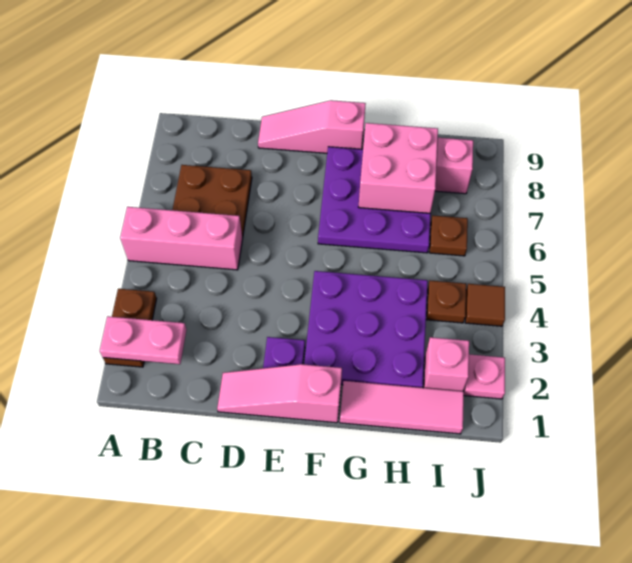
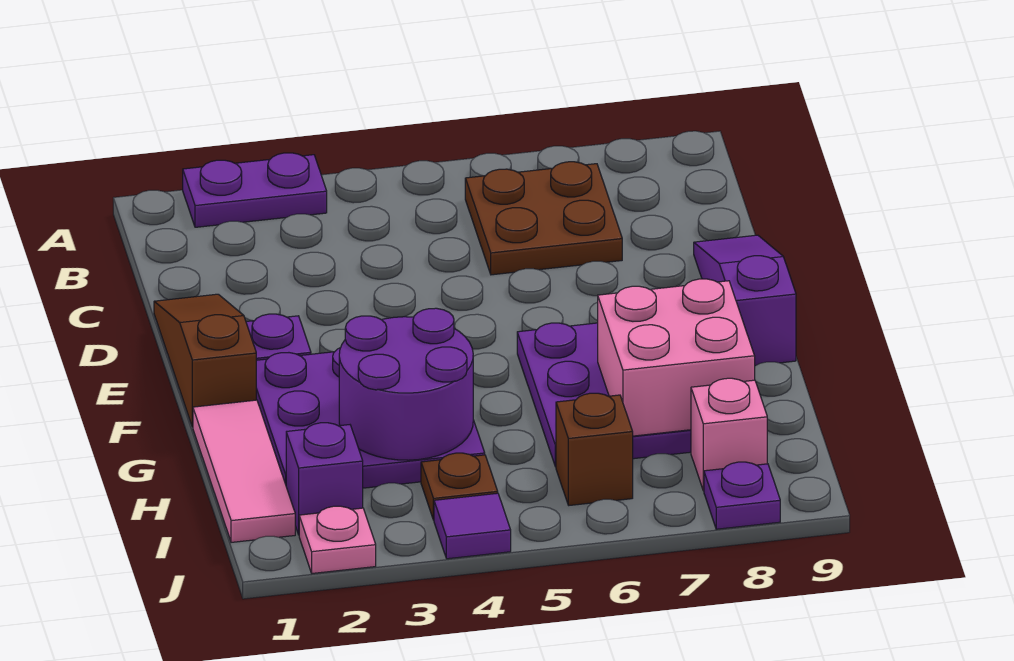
brown 1x2 plate [103,289,157,367] -> purple 1x2 plate [183,153,327,227]
pink 1x2 plate [100,316,186,364] -> none
pink 1x3 brick [120,207,243,270] -> none
pink 1x3 slope [217,364,342,423] -> brown 1x3 slope [154,294,256,427]
pink 1x3 slope [258,100,366,153] -> purple 1x3 slope [694,235,796,366]
none -> purple 2x2 round brick [339,308,473,460]
pink 1x1 brick [423,337,469,391] -> purple 1x1 brick [286,423,363,535]
brown 1x1 plate [429,215,468,256] -> brown 1x1 brick [556,393,633,505]
brown 1x1 tile [465,284,505,326] -> purple 1x1 tile [434,493,511,559]
none -> purple 1x1 plate [704,462,780,529]

